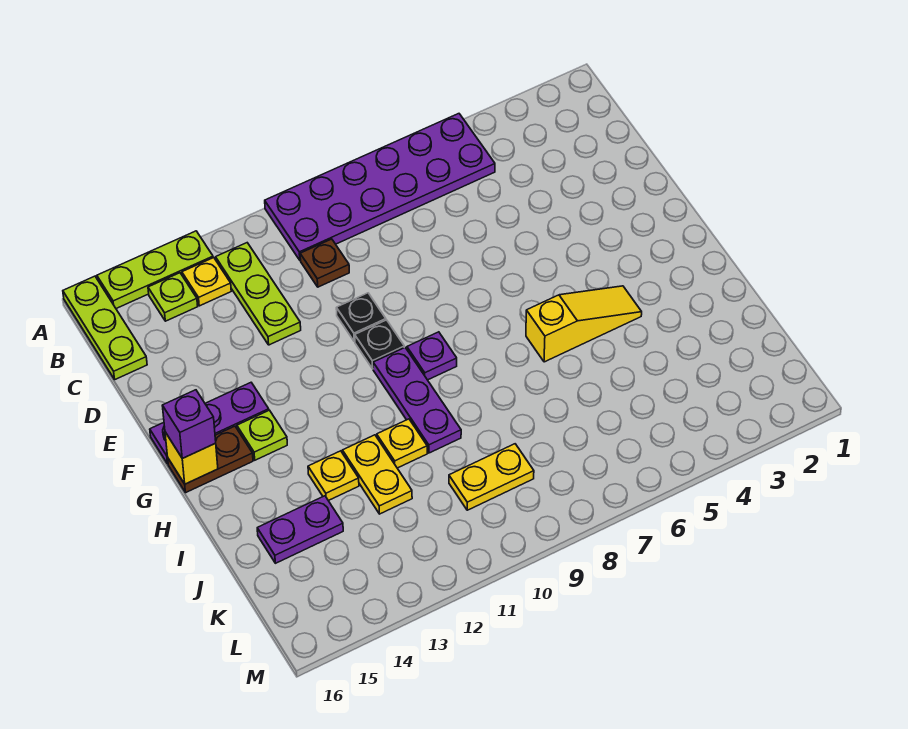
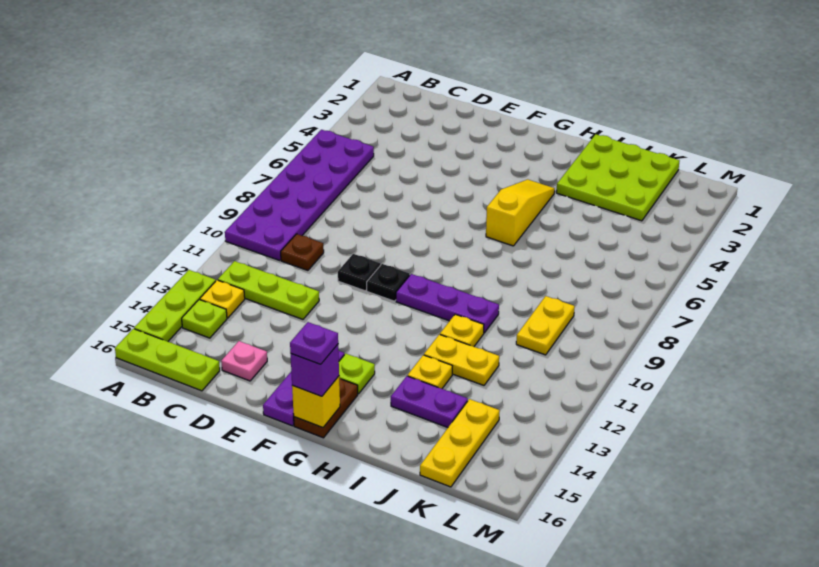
none -> pink 1x1 plate [221,341,267,381]
purple 1x1 plate [407,332,457,380] -> purple 1x1 plate moved to [290,322,338,364]
none -> lime 3x3 plate [556,134,679,221]
purple 1x2 plate [257,496,343,563] -> purple 1x2 plate turned to [391,376,468,427]
none -> yellow 1x3 plate [420,399,500,487]

